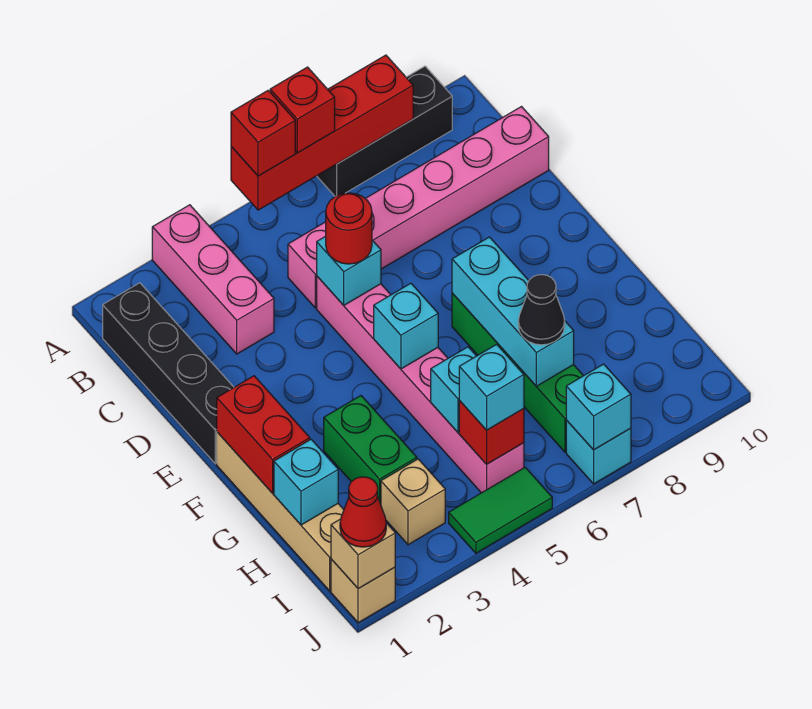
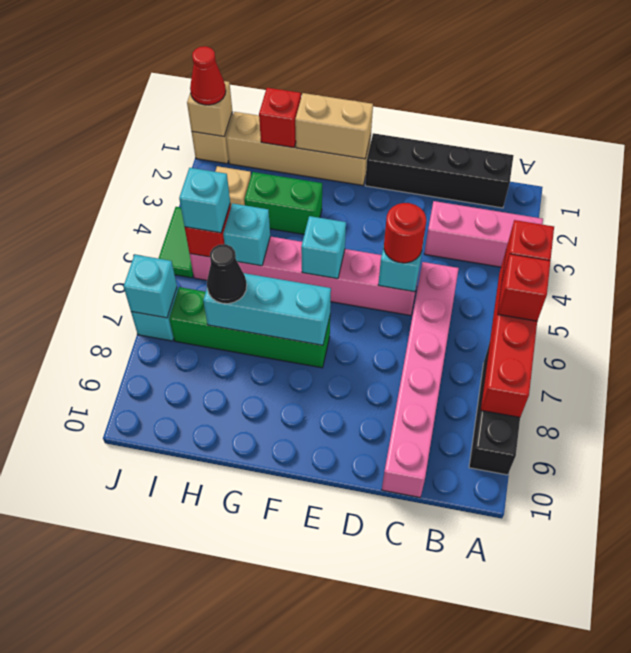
red 1x2 brick [217,376,310,493] -> tan 1x2 brick [295,93,373,159]
cyan 1x1 brick [274,439,338,525] -> red 1x1 brick [259,88,301,148]

